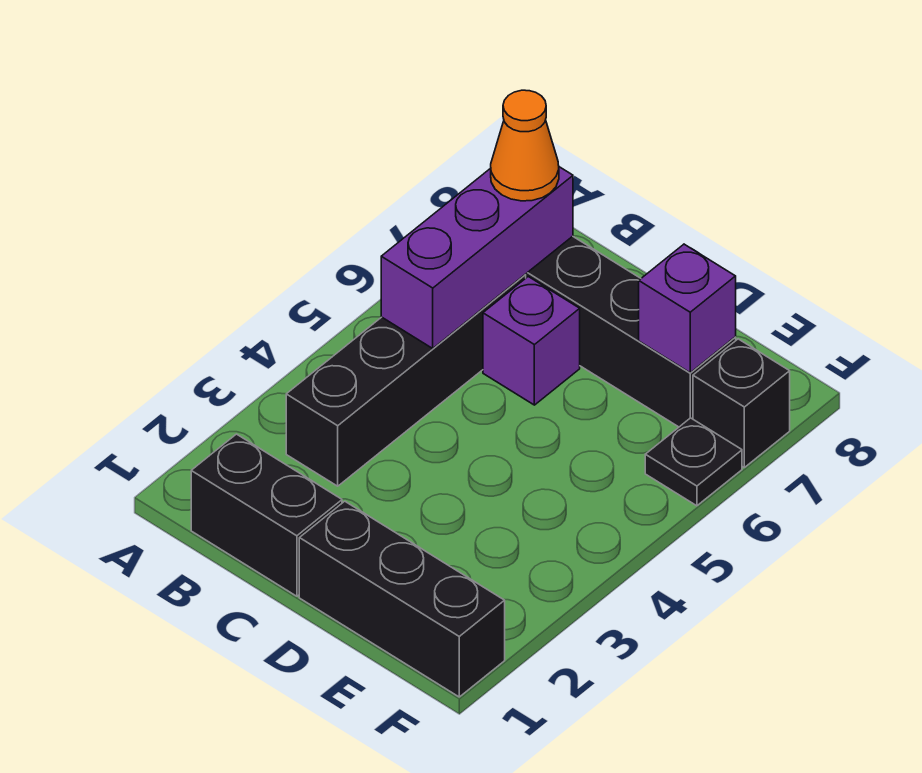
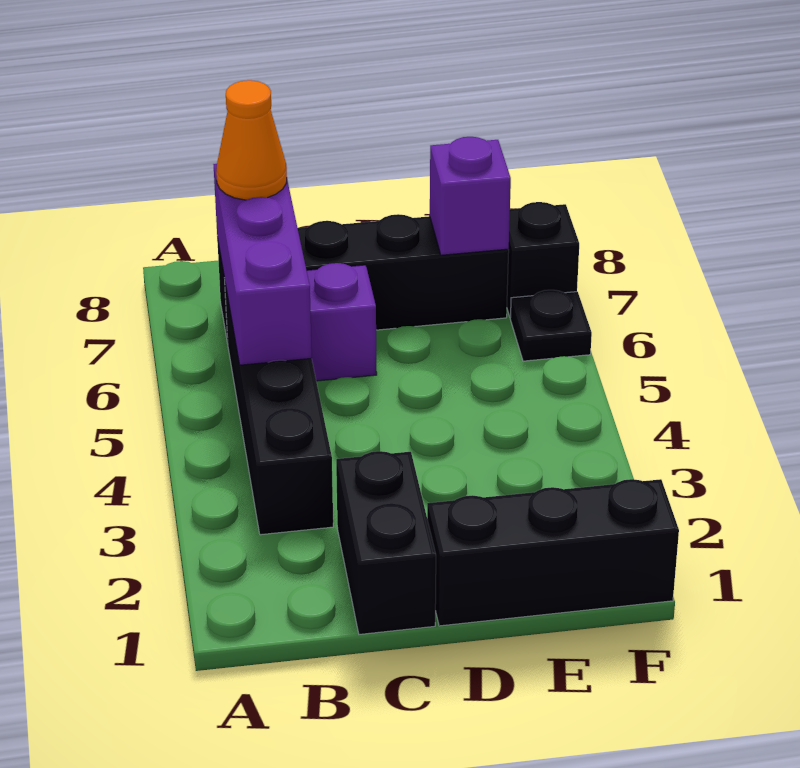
black 1x2 brick [191,434,342,596] -> black 1x2 brick turned to [336,451,436,634]

